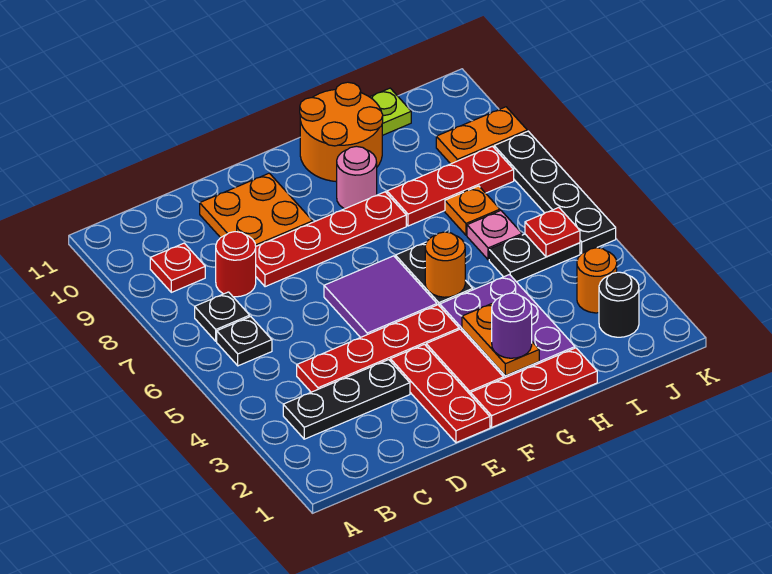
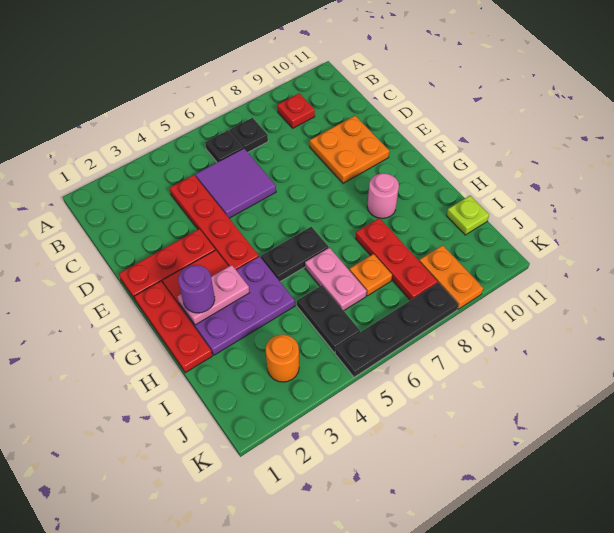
black 1x3 plate [283,360,410,439] -> none
red 1x1 round brick [216,232,256,297] -> none
red 1x4 plate [256,192,406,287] -> none
purple 2x2 tile [324,256,437,338] -> purple 2x2 tile moved to [195,148,276,218]
orange 1x2 plate [462,303,539,376] -> pink 1x2 plate [177,265,249,325]
orange 1x1 round brick [425,232,465,297] -> none
orange 2x2 round brick [300,82,383,182] -> none
pink 1x1 plate [467,211,522,260] -> pink 1x2 plate [305,248,367,310]
black 1x1 round brick [599,272,639,337] -> none
red 1x1 plate [525,208,580,257] -> none

